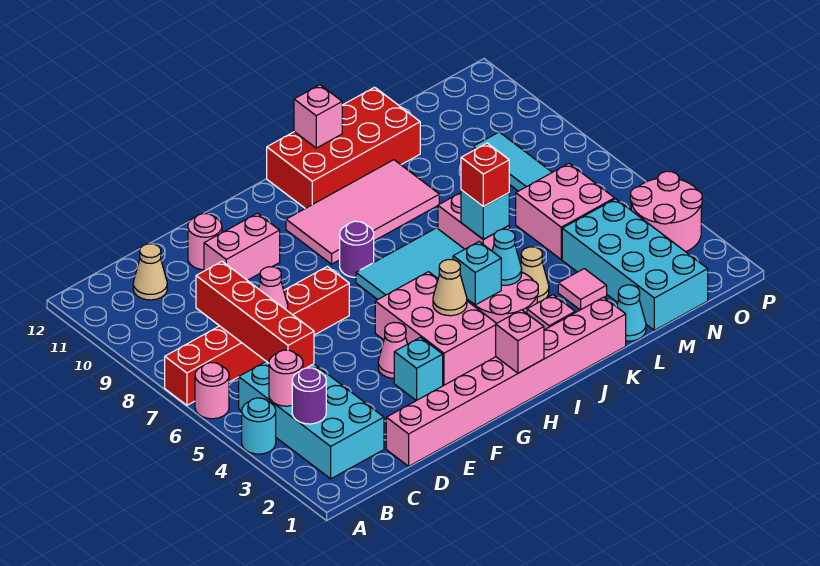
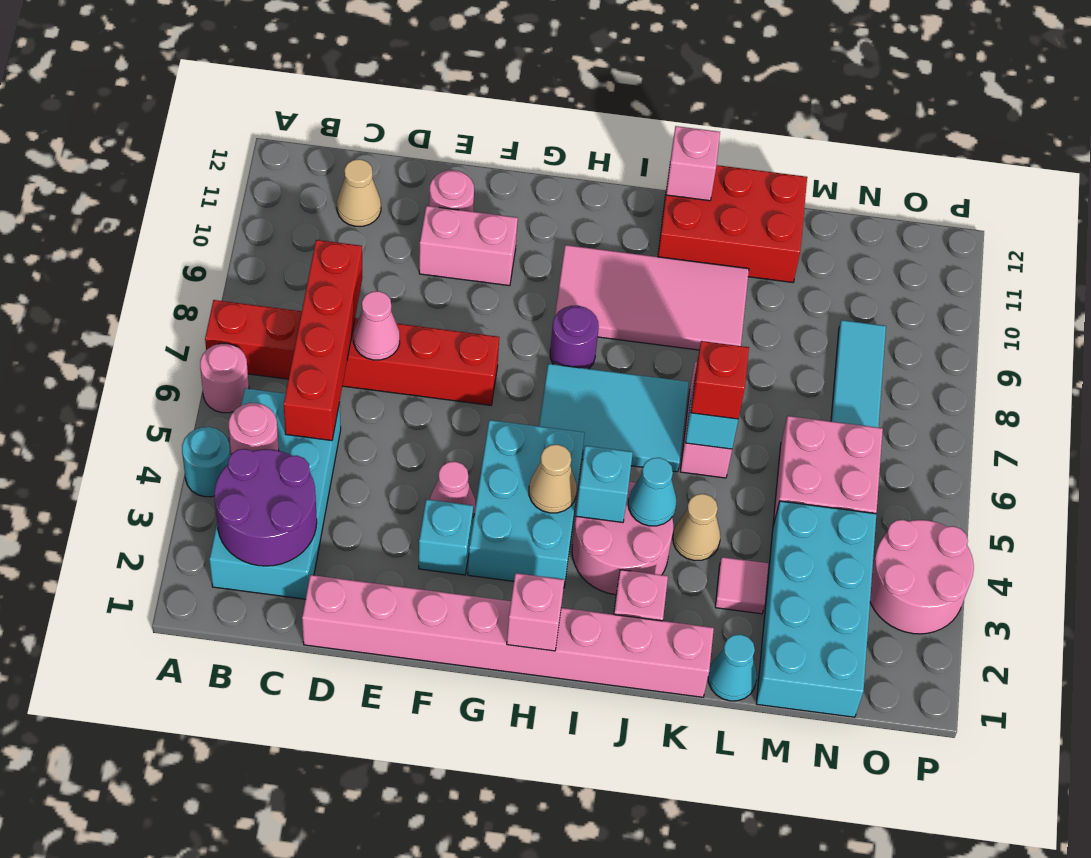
purple 1x1 round brick [292,368,326,424] -> purple 2x2 round brick [214,449,317,566]
pink 2x3 brick [375,272,496,385] -> cyan 2x3 brick [468,420,585,588]
red 2x4 brick [267,87,420,209] -> red 2x3 brick [658,165,807,282]

